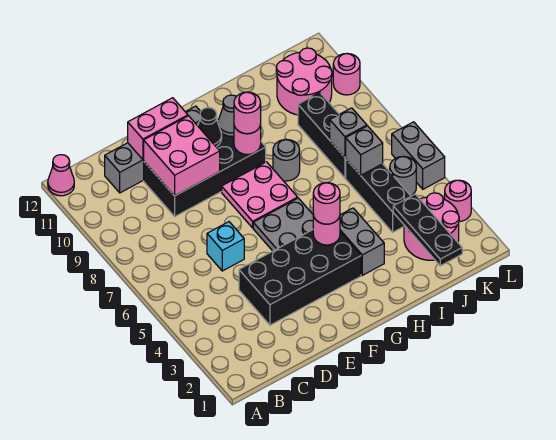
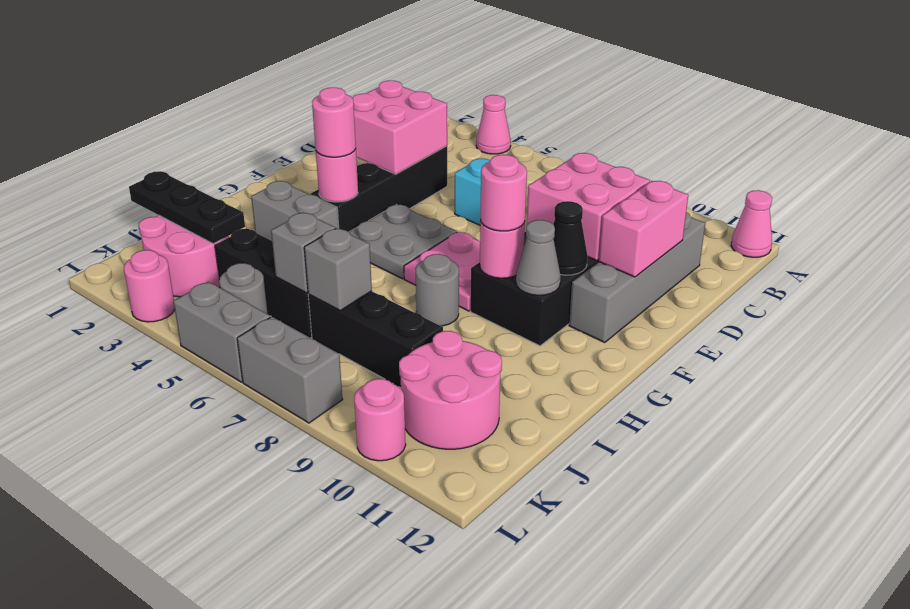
none -> pink 1x1 cone [476,95,511,154]
black 2x4 brick [239,230,361,325] -> black 1x4 brick [311,146,447,232]
none -> pink 2x2 brick [352,81,447,174]
none -> grey 1x2 brick [237,317,343,423]

